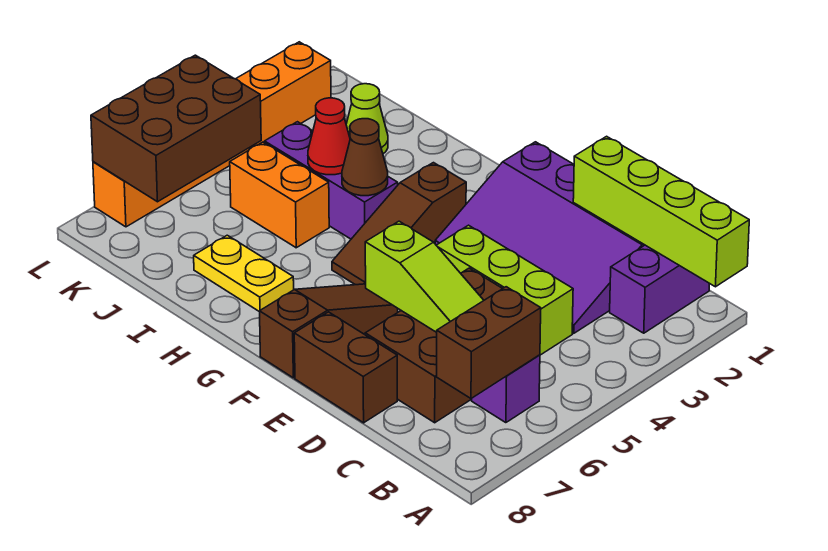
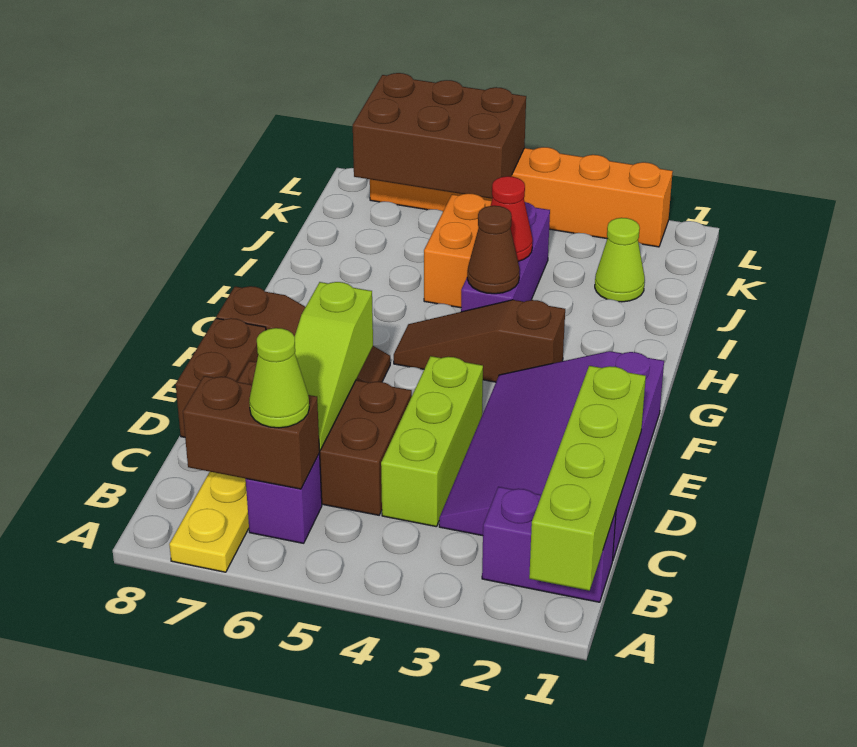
none -> lime 1x1 cone [249,328,309,428]
yellow 1x2 plate [194,235,294,312] -> yellow 1x2 plate moved to [169,472,249,572]

